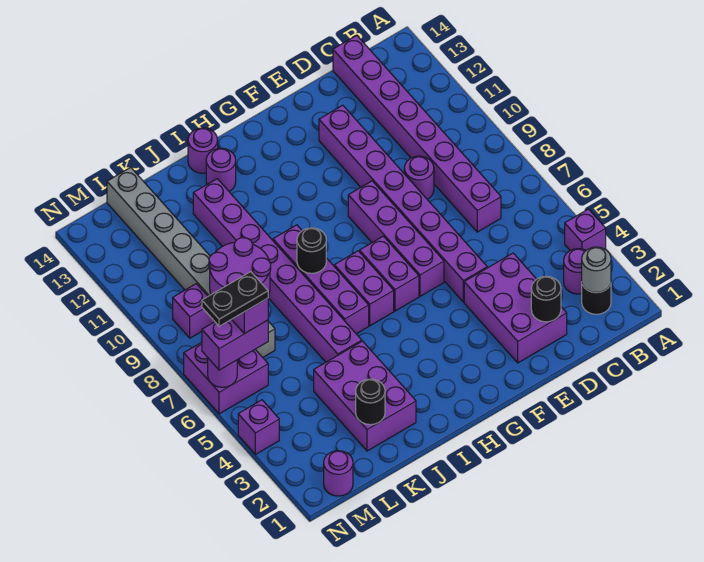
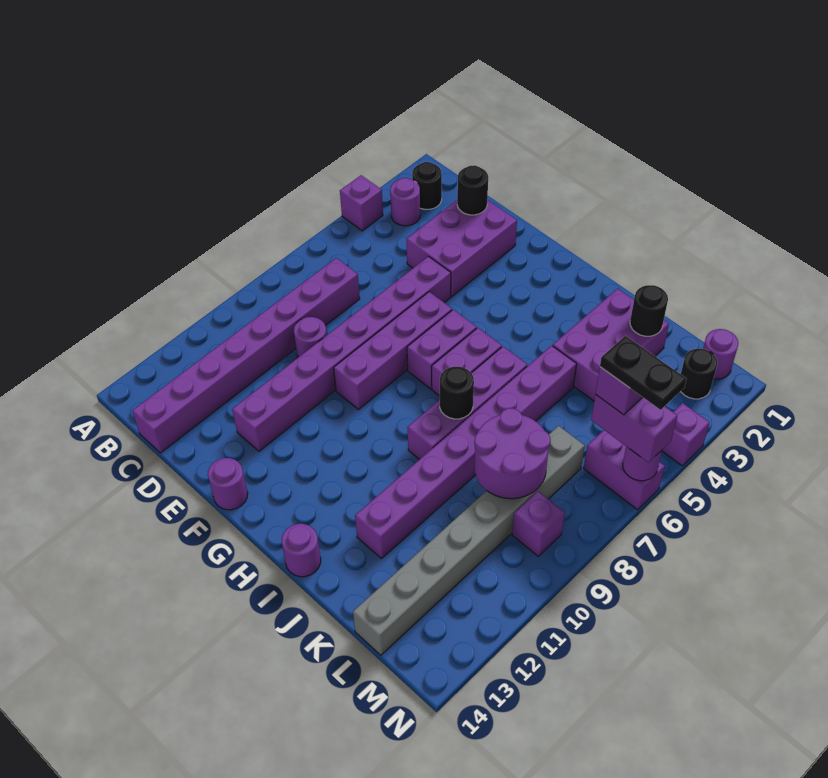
grey 1x1 round brick [582,247,611,293] -> none
purple 1x1 round brick [206,148,236,192] -> purple 1x1 round brick moved to [208,458,248,510]
none -> black 1x1 round brick [681,349,718,399]
purple 2x2 brick [184,342,268,414] -> purple 1x2 brick [584,430,665,510]

